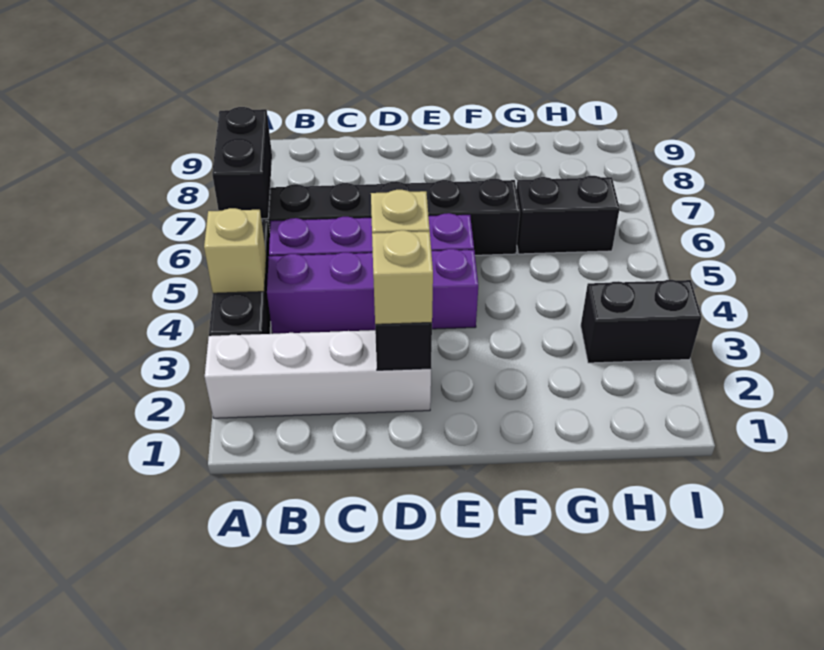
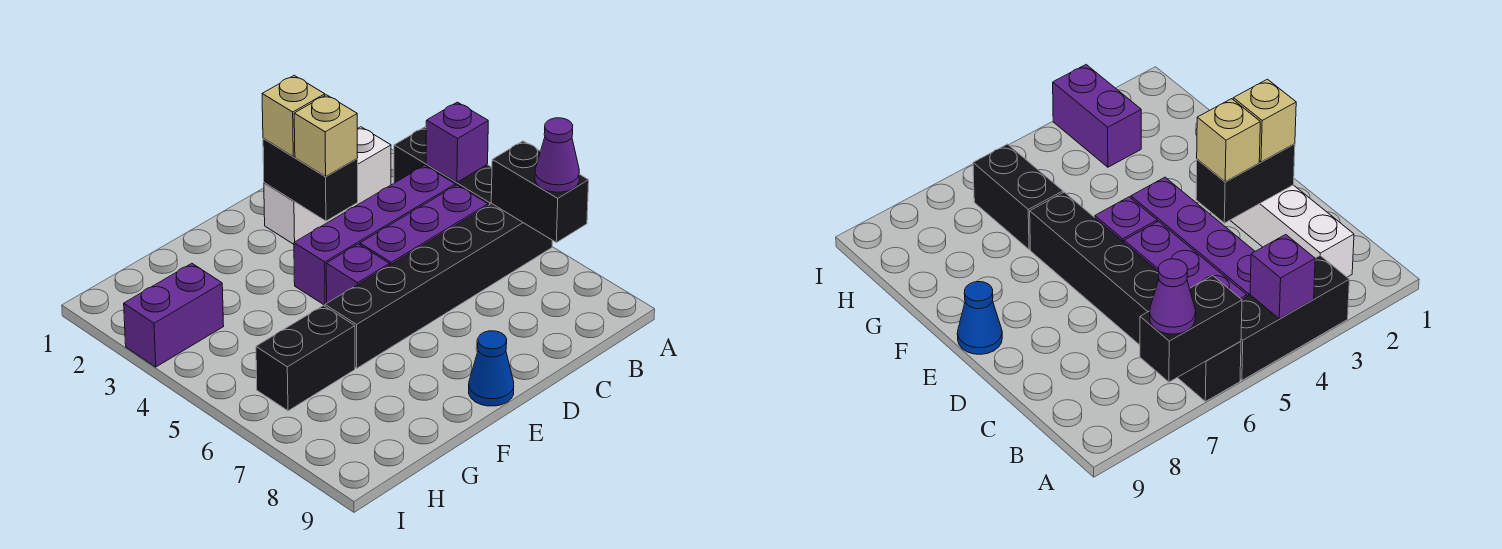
white 1x4 brick [205,330,431,418] -> white 1x3 brick [264,127,391,244]
tan 1x1 brick [204,208,266,293] -> purple 1x1 brick [426,102,488,182]
none -> purple 1x1 cone [535,118,579,192]
none -> blue 1x1 cone [469,331,514,406]
black 1x2 brick [581,280,702,363] -> purple 1x2 brick [124,263,224,367]

